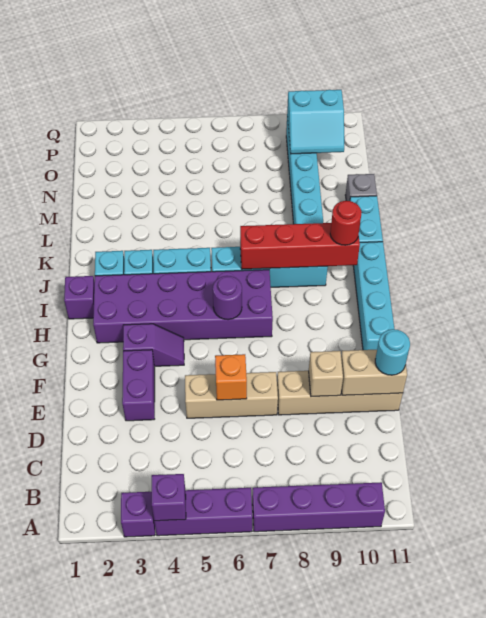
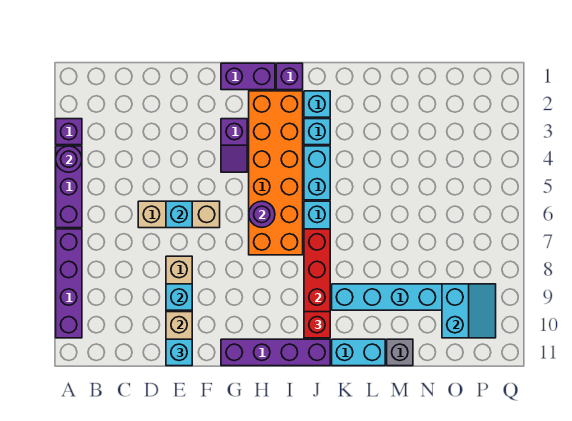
purple 1x1 brick [152,474,186,521] -> purple 1x1 round brick [56,146,82,172]
purple 1x2 brick [122,350,155,421] -> purple 1x2 brick moved to [221,63,275,90]
tan 1x3 brick [185,372,278,418] -> tan 1x3 brick turned to [138,201,220,228]
orange 1x1 brick [215,354,247,400] -> cyan 1x1 brick [166,201,192,228]
tan 1x1 brick [309,351,343,397] -> cyan 1x1 brick [166,284,192,310]
cyan 1x1 round brick [375,329,410,375] -> cyan 1x1 brick [166,339,192,366]
cyan 1x4 brick [353,242,394,350] -> purple 1x4 brick [221,339,330,366]
purple 2x6 brick [93,270,273,343] -> orange 2x6 brick [249,91,303,255]
red 1x1 round brick [330,201,361,245] -> red 1x1 brick [304,312,330,338]
cyan 2x2 slope [287,90,344,154] -> cyan 2x2 slope turned to [442,284,496,338]

